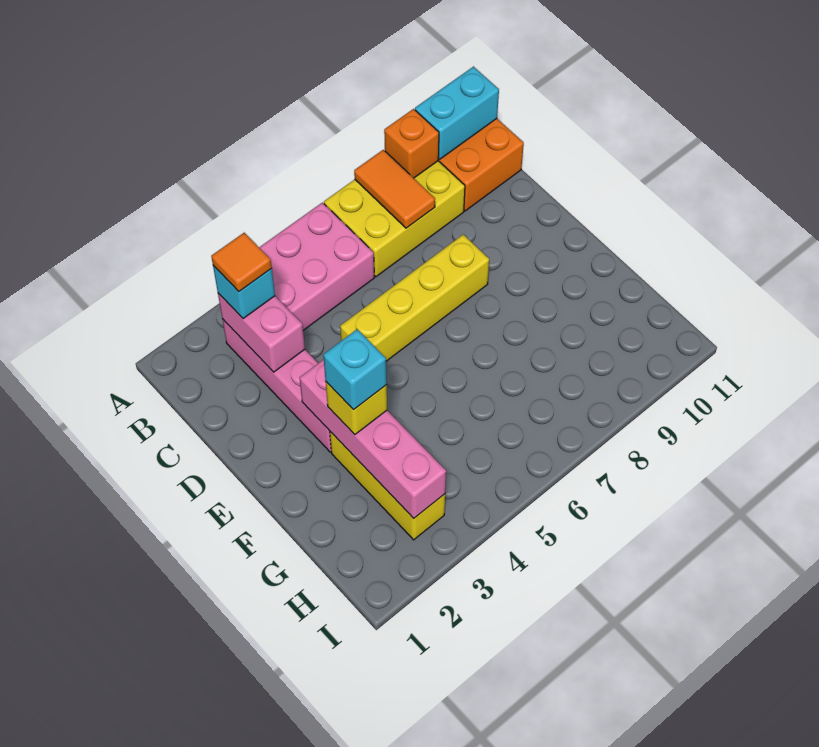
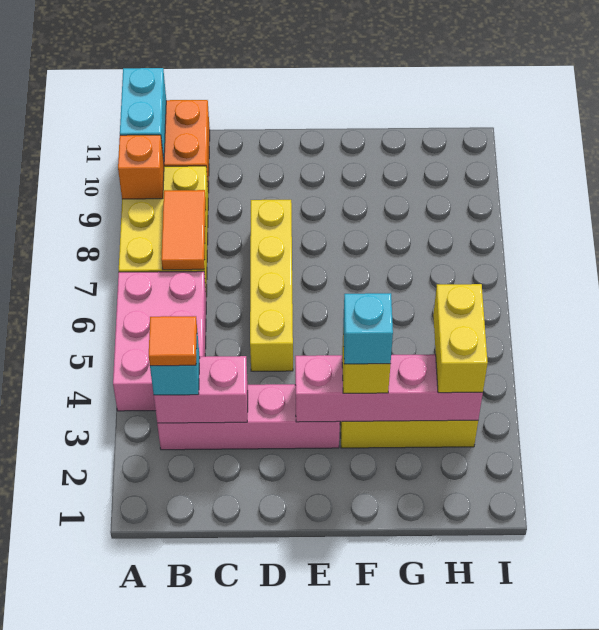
orange 1x2 tile [354,150,435,228] -> orange 1x2 tile turned to [161,190,206,270]
none -> yellow 1x2 brick [433,284,488,393]

